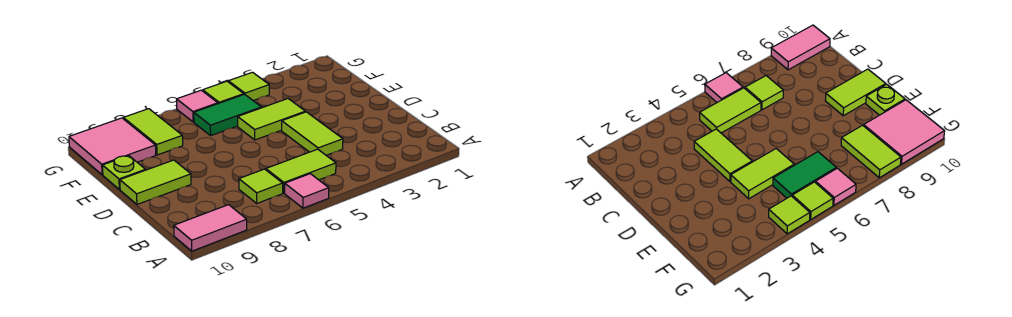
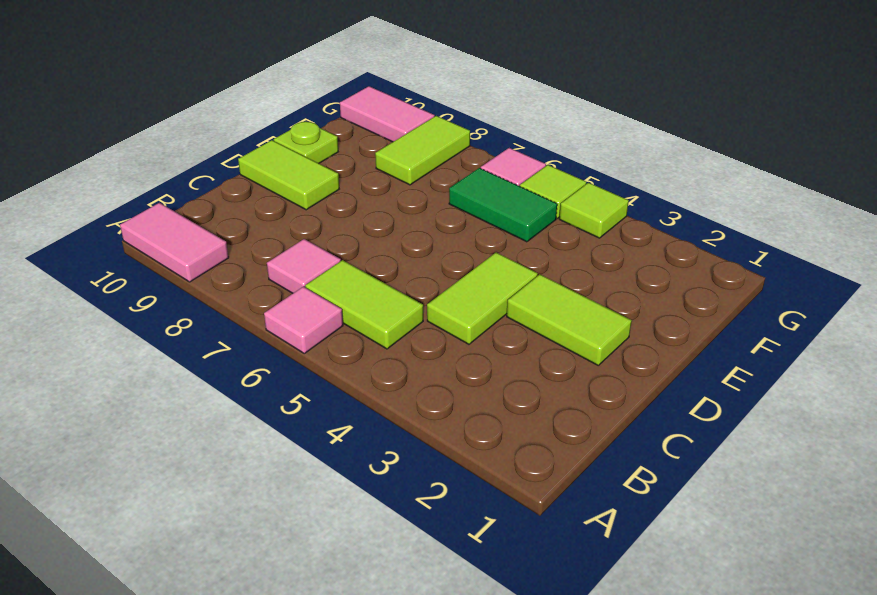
lime 1x1 tile [239,169,283,203] -> pink 1x1 tile [267,239,341,293]
lime 1x2 tile [238,99,305,140] -> lime 1x2 tile moved to [507,274,632,365]
pink 2x2 tile [69,118,156,175] -> pink 1x2 tile [340,86,435,142]

